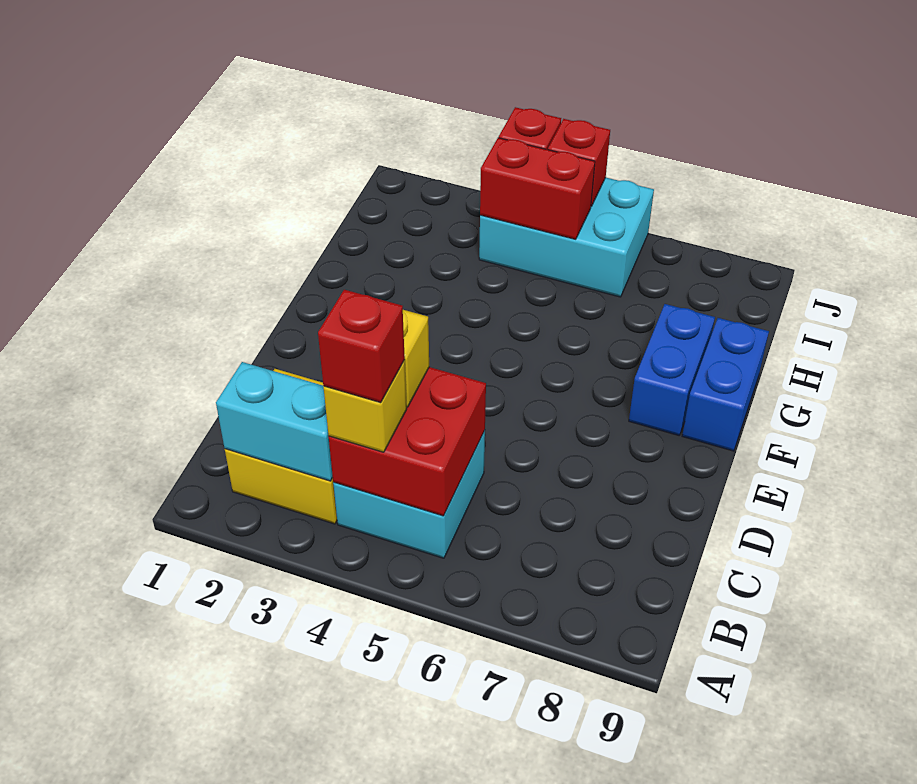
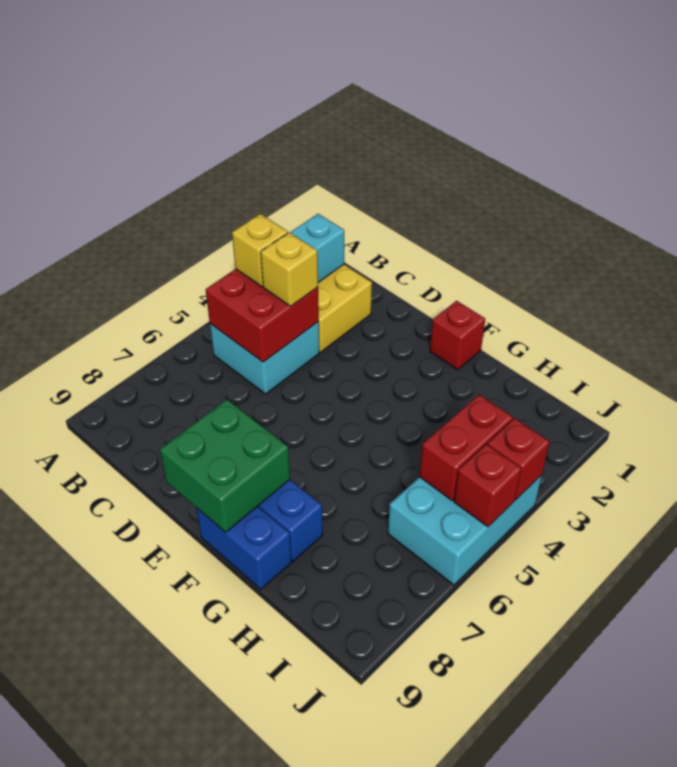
red 1x1 brick [318,290,405,403] -> red 1x1 brick moved to [430,301,485,370]
none -> green 2x2 brick [160,399,290,532]

